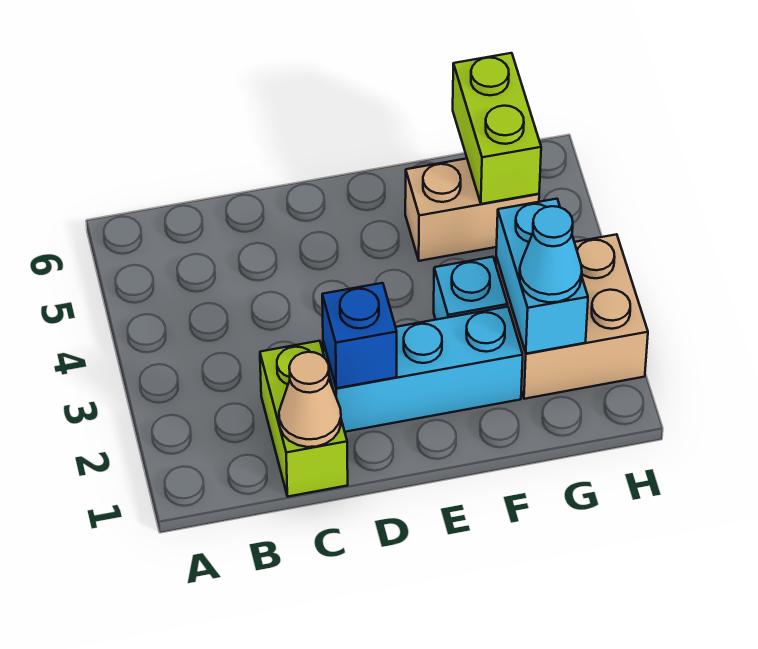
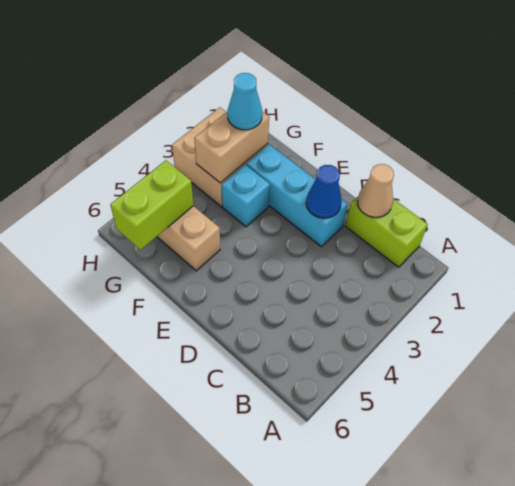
lime 1x2 brick [260,341,348,497] -> lime 1x2 brick turned to [346,197,428,267]
blue 1x1 brick [322,283,397,388] -> blue 1x1 cone [306,165,342,218]
cyan 1x2 brick [496,199,588,354] -> tan 1x2 brick [194,111,269,183]

